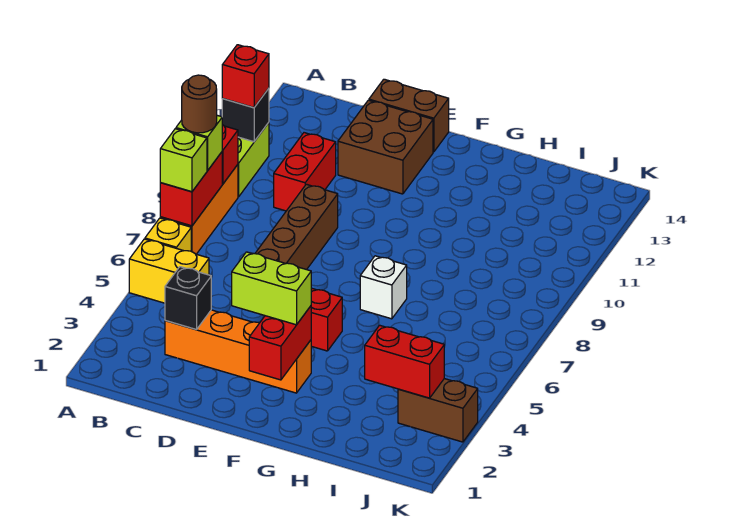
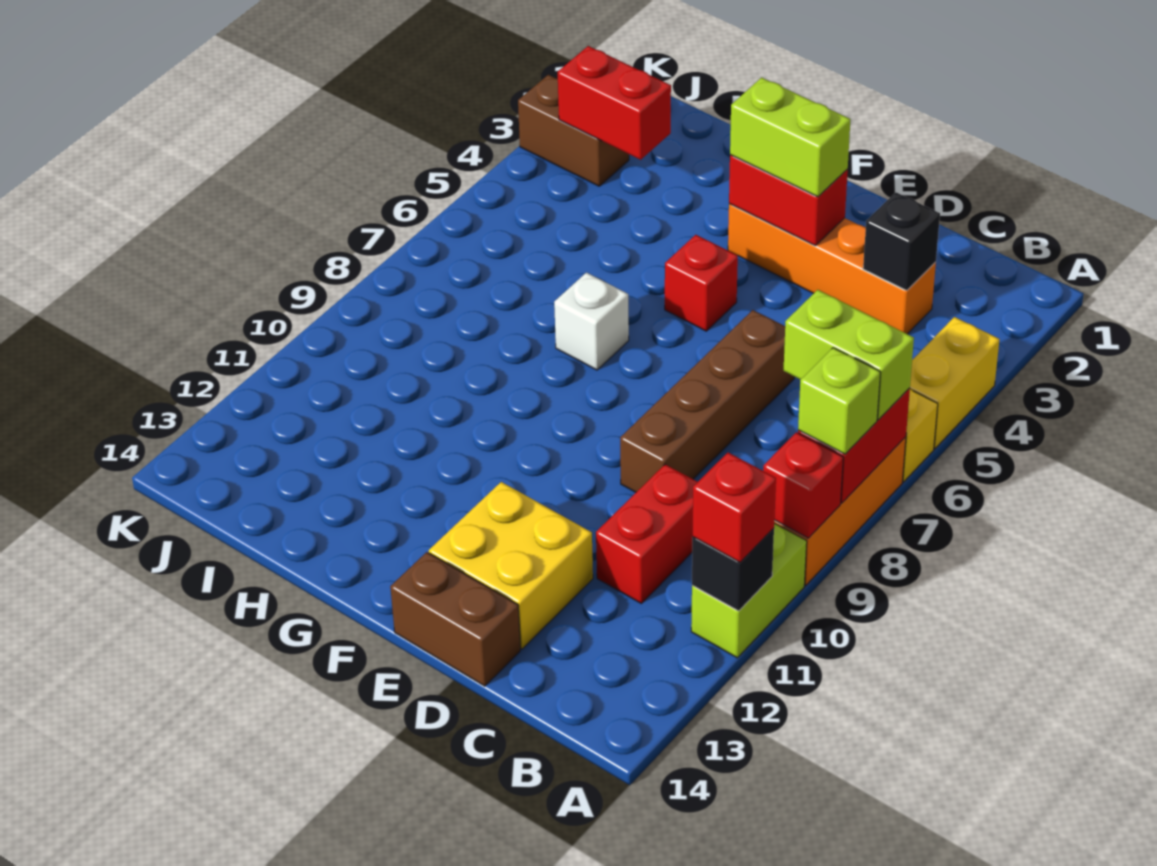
yellow 1x2 brick [129,239,209,303] -> yellow 1x2 brick turned to [910,317,1000,449]
lime 1x1 brick [160,129,207,192] -> lime 1x2 brick [783,290,914,420]
brown 1x1 round brick [182,75,217,133] -> none
brown 2x2 brick [338,100,433,194] -> yellow 2x2 brick [429,482,593,649]
red 1x2 brick [249,306,311,380] -> red 1x2 brick turned to [729,155,848,246]

